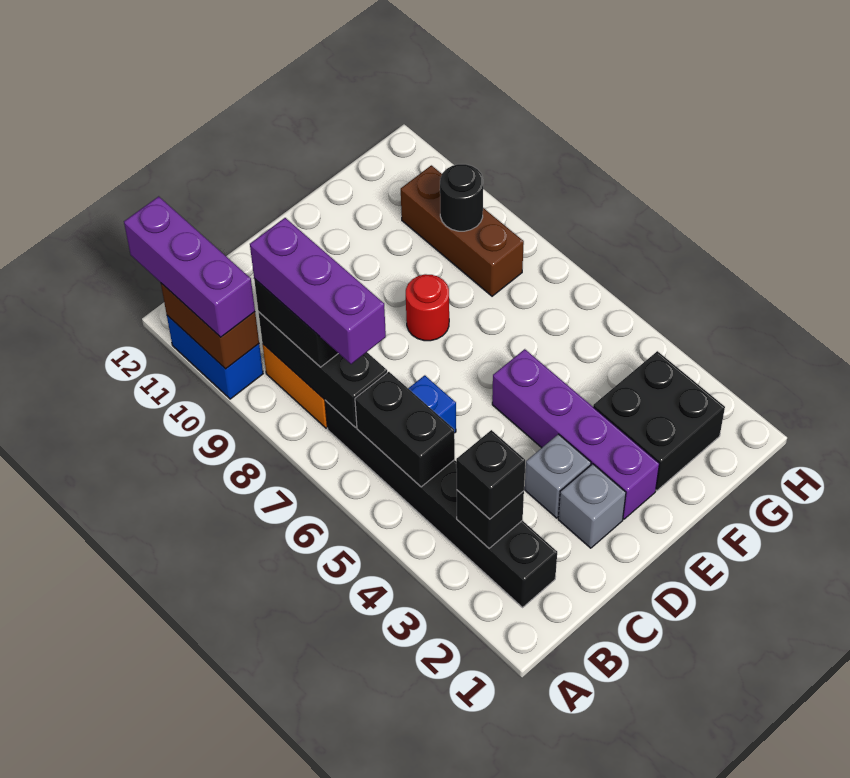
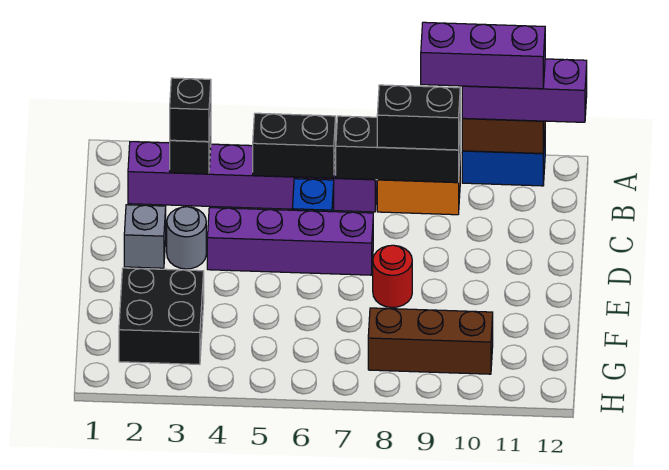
black 1x6 brick [325,400,557,607] -> purple 1x6 brick [128,142,377,212]
purple 1x3 brick [250,218,386,364] -> purple 1x3 brick moved to [421,22,545,89]
grey 1x1 brick [525,434,591,518] -> grey 1x1 round brick [167,207,206,269]
purple 1x4 brick [492,349,659,519] -> purple 1x4 brick moved to [207,208,373,275]
black 1x1 round brick [440,164,483,231] -> none

